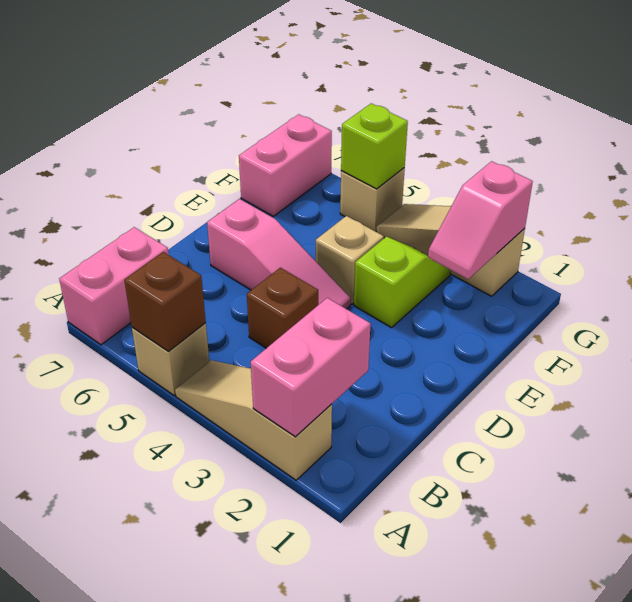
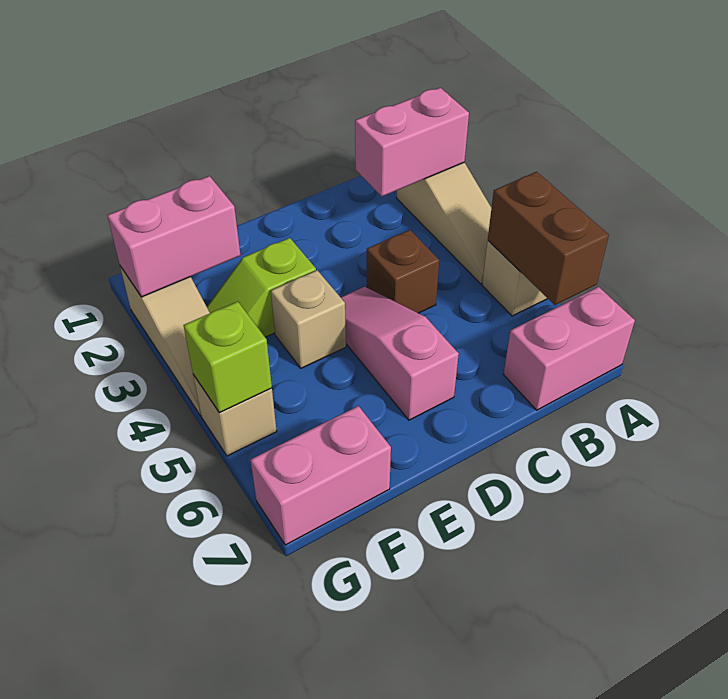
brown 1x1 brick [124,252,206,351] -> brown 1x2 brick [488,172,609,305]
pink 1x2 slope [428,161,533,279] -> pink 1x2 brick [107,176,240,297]

